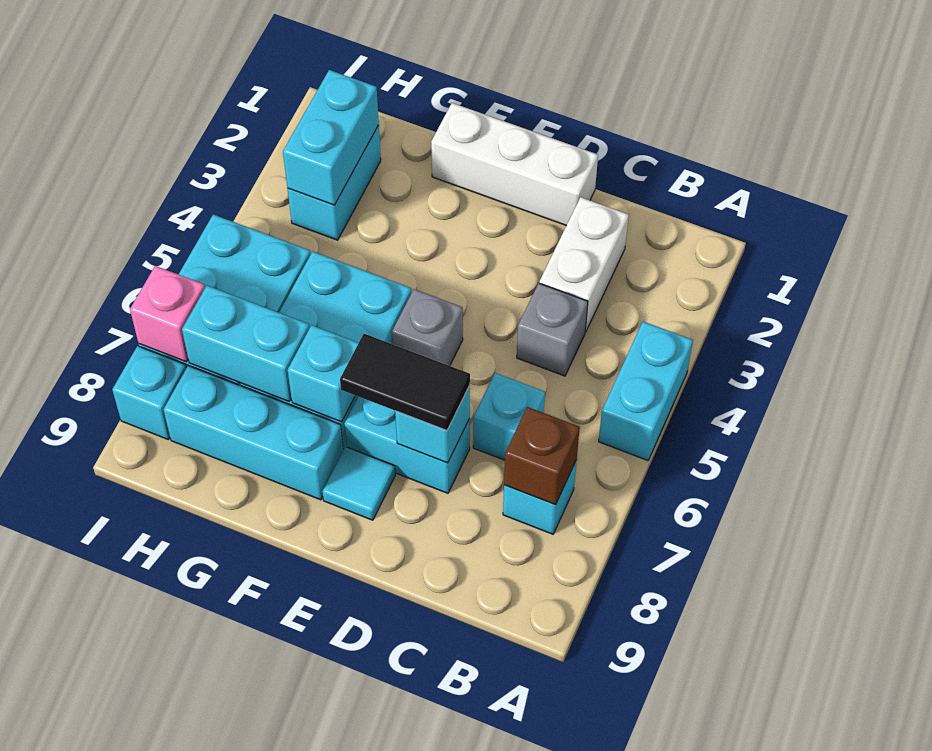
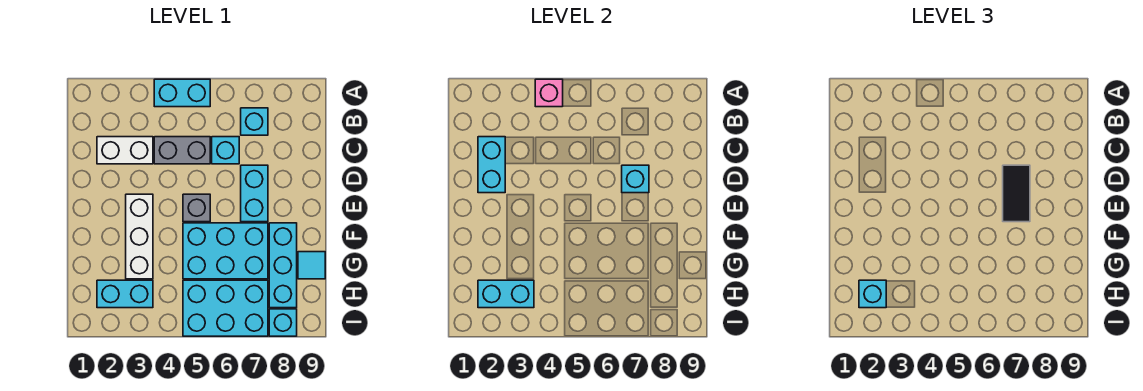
brown 1x1 brick [504,407,580,505] -> none
grey 1x1 brick [517,283,588,376] -> grey 1x2 brick [154,137,210,164]
white 1x3 brick [431,103,598,225] -> white 1x3 brick moved to [126,194,153,279]
cyan 1x1 tile [322,447,395,520] -> cyan 1x1 tile moved to [298,252,325,279]
cyan 1x1 brick [288,325,358,422] -> cyan 1x1 brick moved to [859,280,886,308]
cyan 1x2 brick [182,286,309,402] -> cyan 1x2 brick moved to [478,137,505,193]
pink 1x1 brick [130,266,205,362] -> pink 1x1 brick moved to [535,79,563,107]

